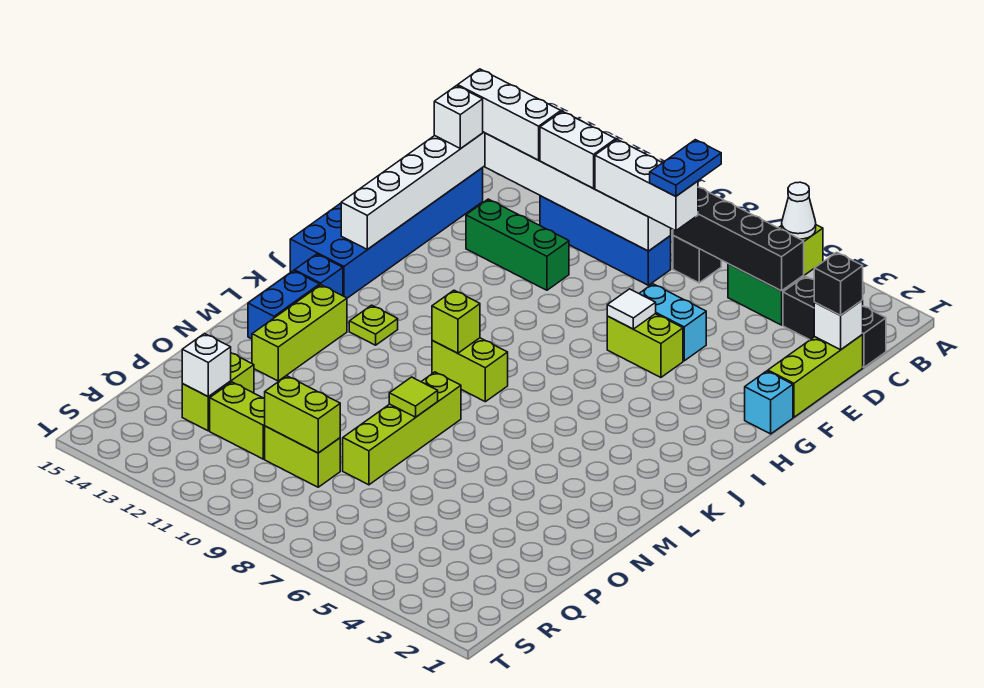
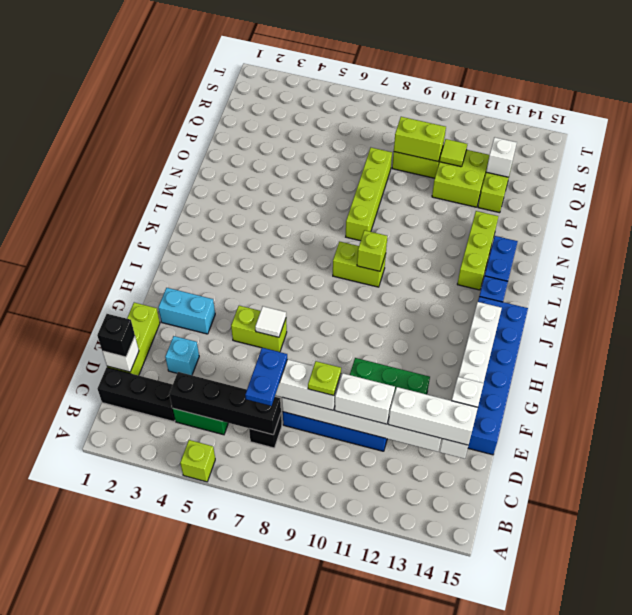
white 1x1 cone [782,182,816,239] -> none
cyan 1x2 brick [639,284,706,361] -> cyan 1x2 brick moved to [158,288,215,334]
cyan 1x1 brick [745,371,793,434] -> cyan 1x1 brick moved to [165,336,199,375]
lime 1x1 plate [349,305,398,345] -> lime 1x1 plate moved to [308,361,341,396]
lime 1x1 tile [389,377,438,417] -> lime 1x1 tile moved to [440,139,467,167]
lime 1x2 brick [210,382,265,459] -> lime 2x2 brick [432,150,489,207]

